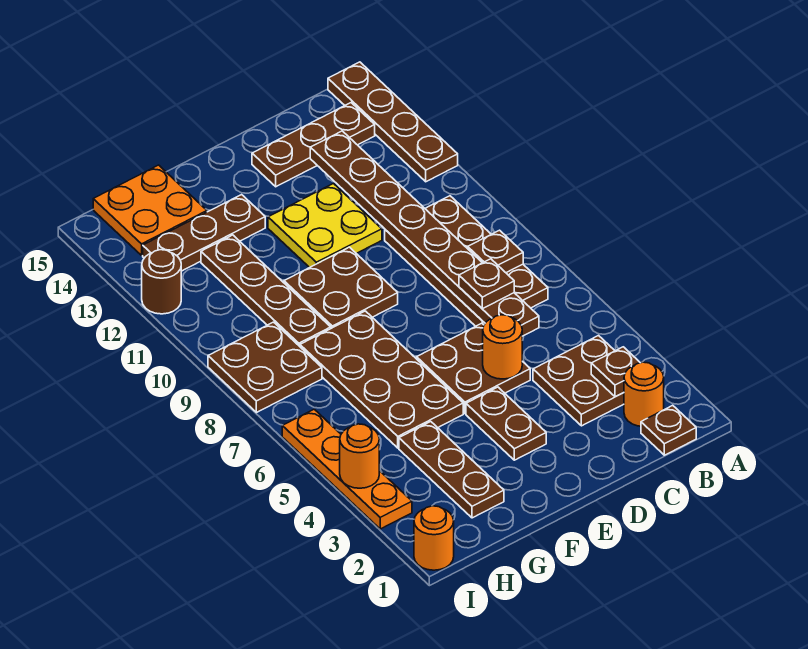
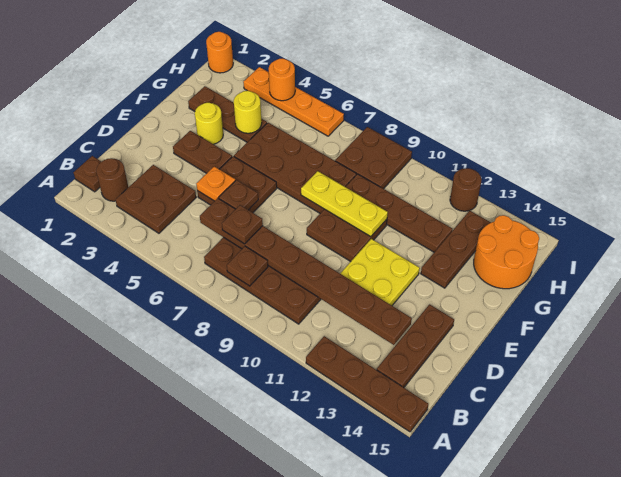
orange 1x1 round brick [624,362,664,426] -> brown 1x1 round brick [96,158,128,201]
brown 1x1 plate [591,347,640,397] -> brown 1x1 plate moved to [219,180,258,210]
orange 1x1 round brick [483,315,522,379] -> orange 1x1 plate [196,166,235,201]
none -> yellow 1x1 round brick [195,103,223,144]
none -> yellow 1x3 plate [301,171,388,237]
none -> yellow 1x1 round brick [234,91,262,133]
orange 2x2 plate [93,165,207,255] -> orange 2x2 round brick [474,215,539,289]

